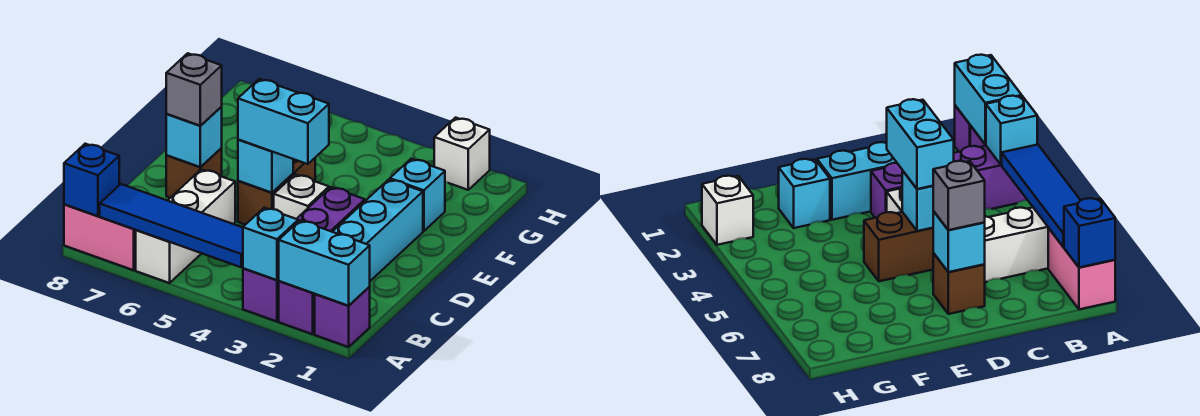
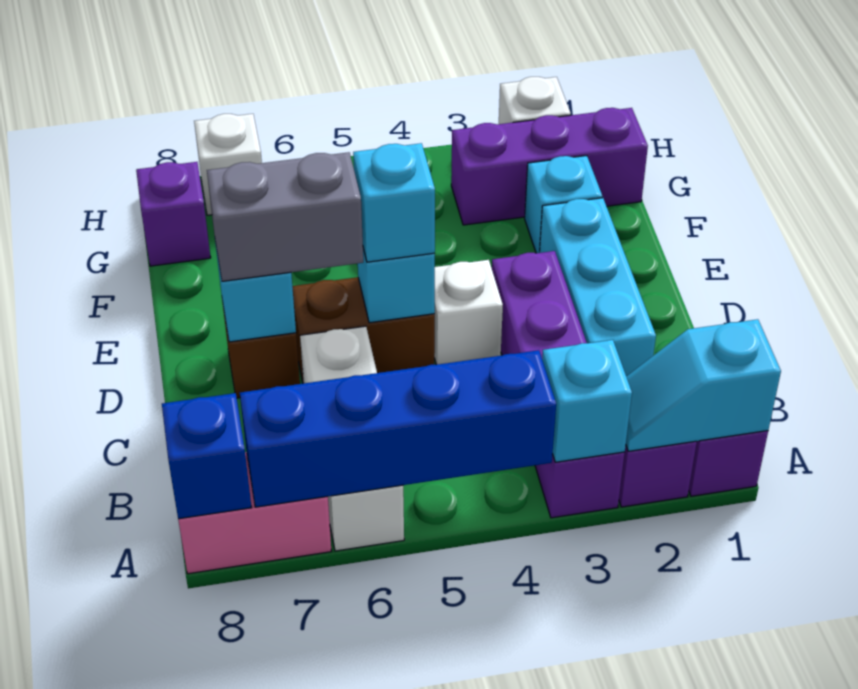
cyan 1x2 brick [279,221,370,306] -> cyan 1x2 slope [626,319,781,451]
blue 1x4 tile [100,184,243,267] -> blue 1x4 brick [240,350,556,507]
cyan 1x2 brick [238,79,329,164] -> cyan 1x1 brick [353,143,435,262]
brown 1x2 brick [238,158,315,225] -> brown 1x2 brick turned to [292,277,435,383]
grey 1x1 brick [166,53,222,126] -> grey 1x2 brick [207,152,363,281]
none -> purple 1x3 brick [451,108,648,225]
none -> purple 1x1 brick [136,162,211,266]
none -> white 1x1 brick [194,114,262,215]

